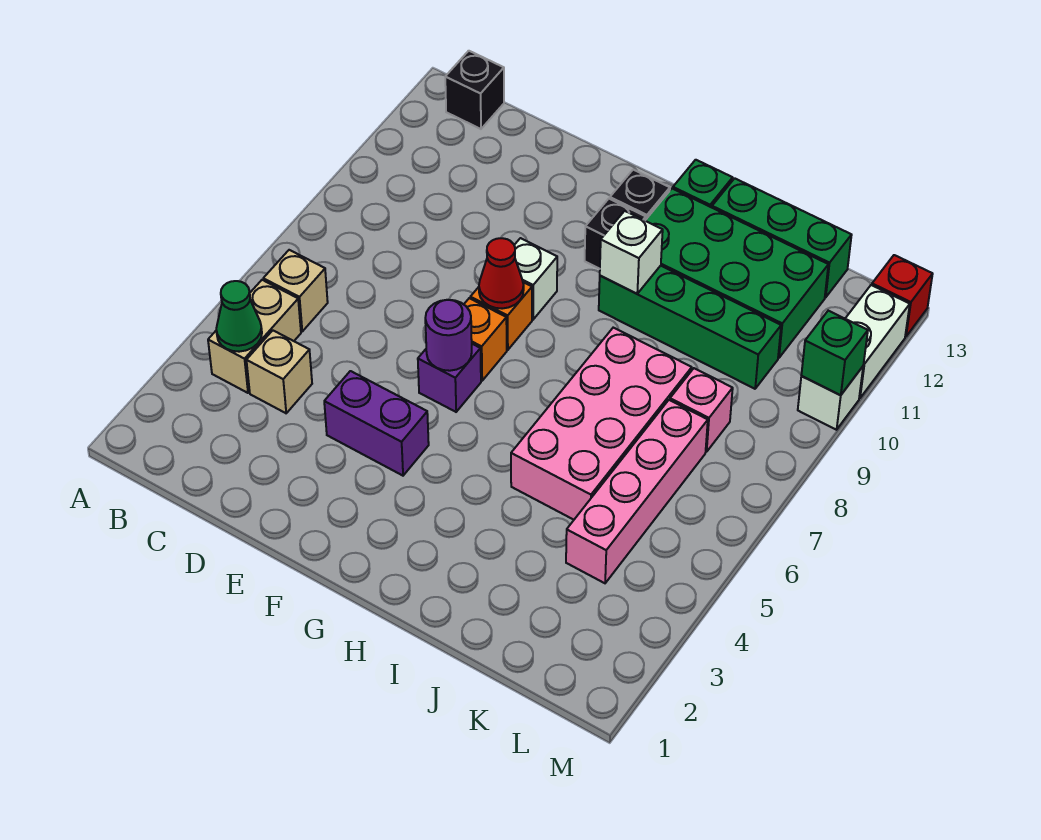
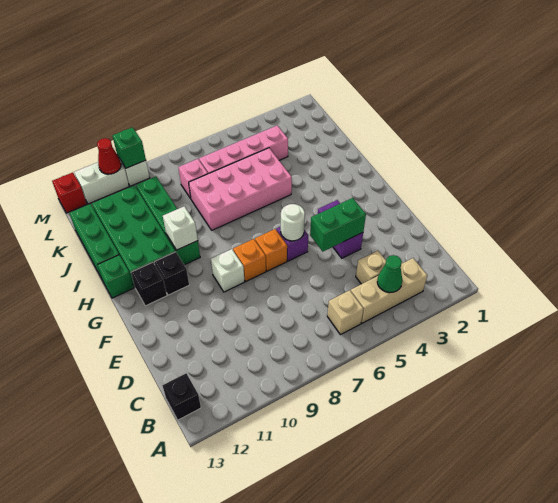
tan 1x2 brick [208,280,301,393] -> tan 1x3 brick [351,258,427,323]
none -> green 1x2 brick [310,198,366,251]
purple 1x1 round brick [425,300,472,371] -> white 1x1 round brick [281,204,305,241]
red 1x1 cone [479,238,524,309] -> red 1x1 cone moved to [97,138,121,174]

